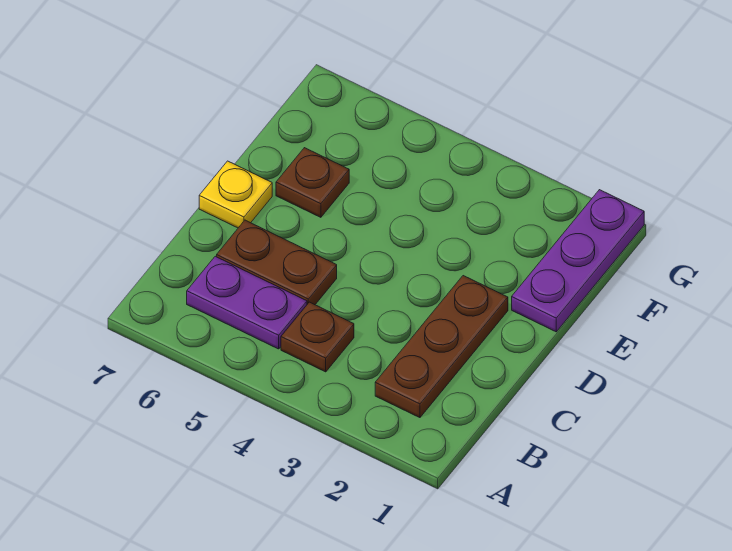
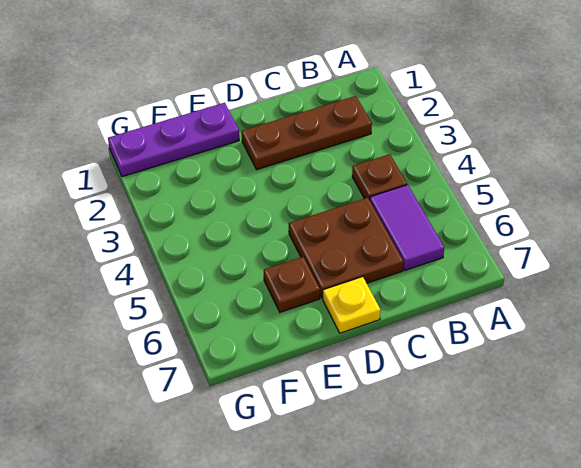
purple 1x2 plate [187,256,307,349] -> purple 1x2 tile [370,185,444,270]
brown 1x2 plate [217,220,337,305] -> brown 2x2 plate [289,198,403,298]

